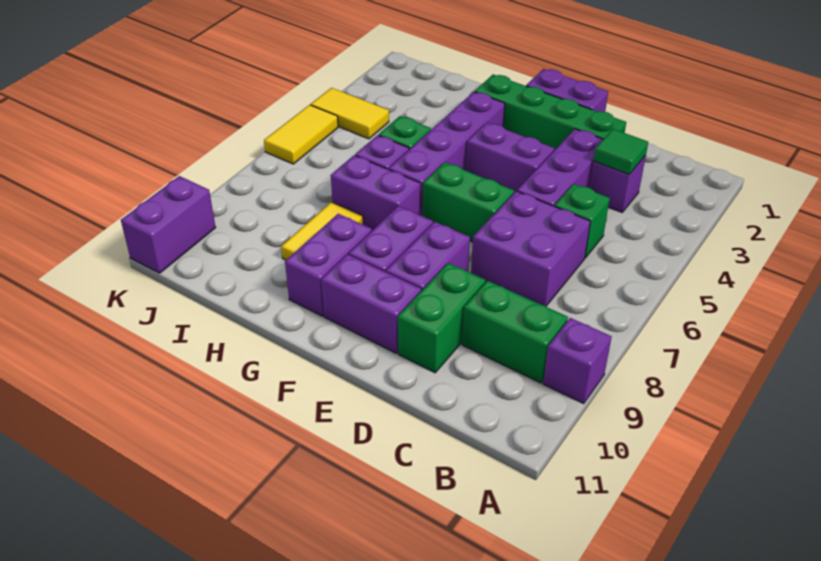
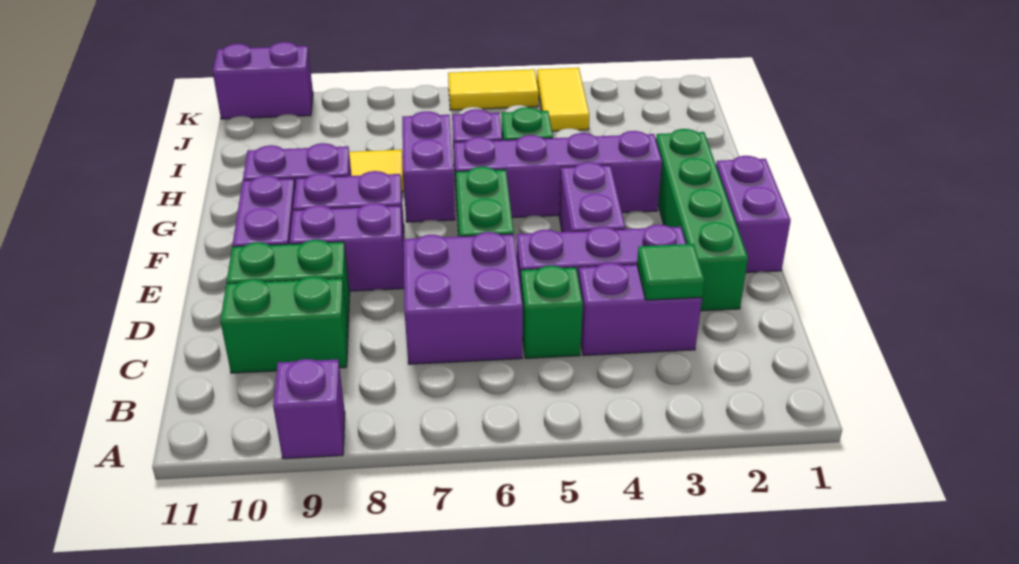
green 1x2 brick [462,281,568,383] -> green 1x2 brick turned to [220,277,348,373]
purple 1x1 brick [590,155,646,212] -> purple 1x2 brick [579,263,702,356]

